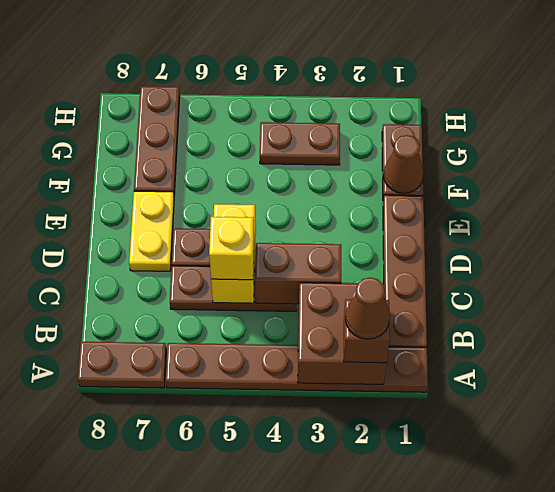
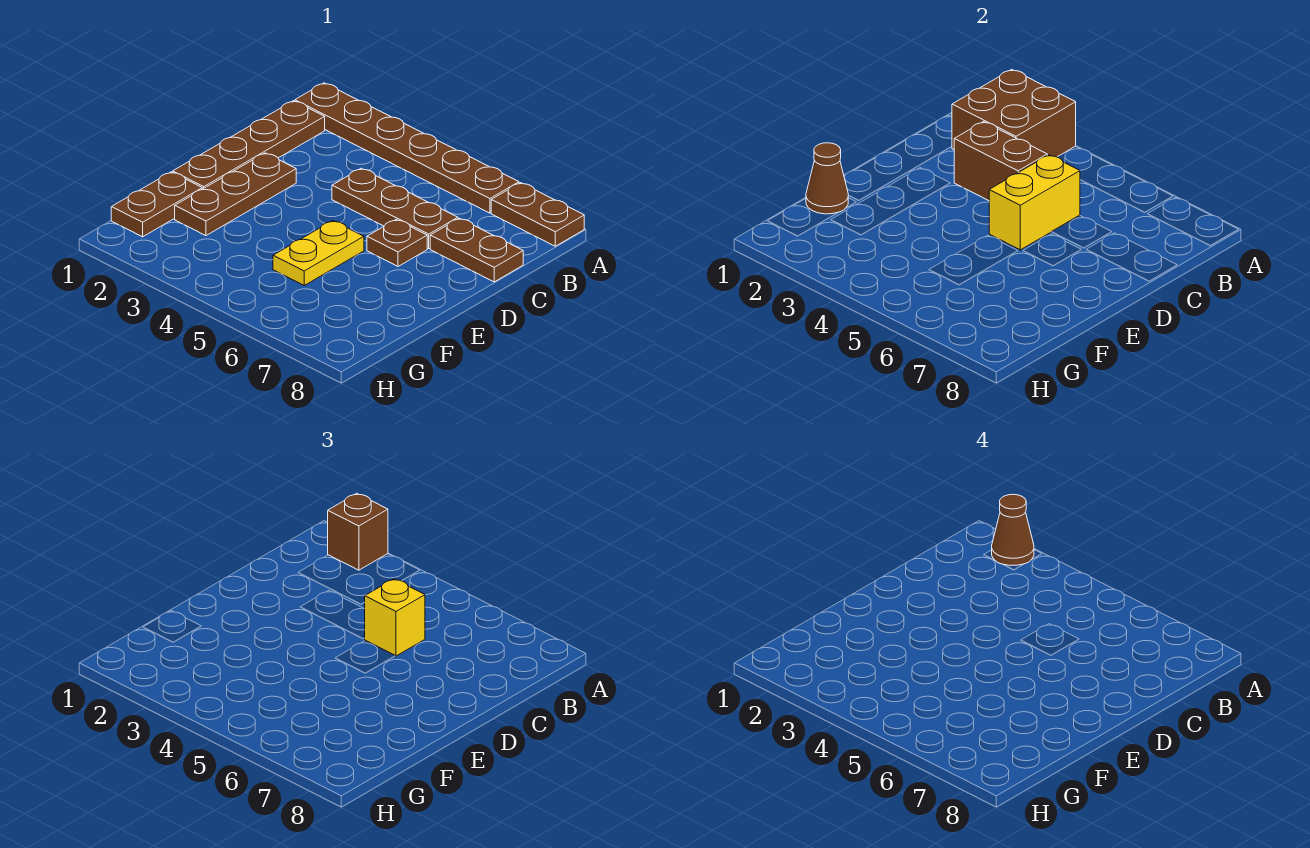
yellow 1x2 plate [129,191,174,271] -> yellow 1x2 plate moved to [273,221,364,285]
brown 1x3 plate [134,86,180,194] -> brown 1x3 plate moved to [175,153,296,236]
brown 1x2 plate [260,122,340,165] -> brown 1x2 plate moved to [430,218,523,282]

